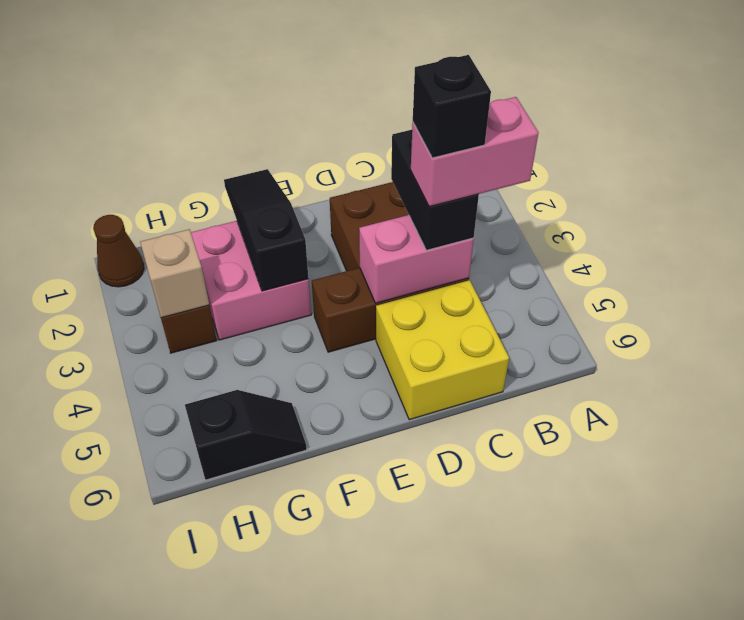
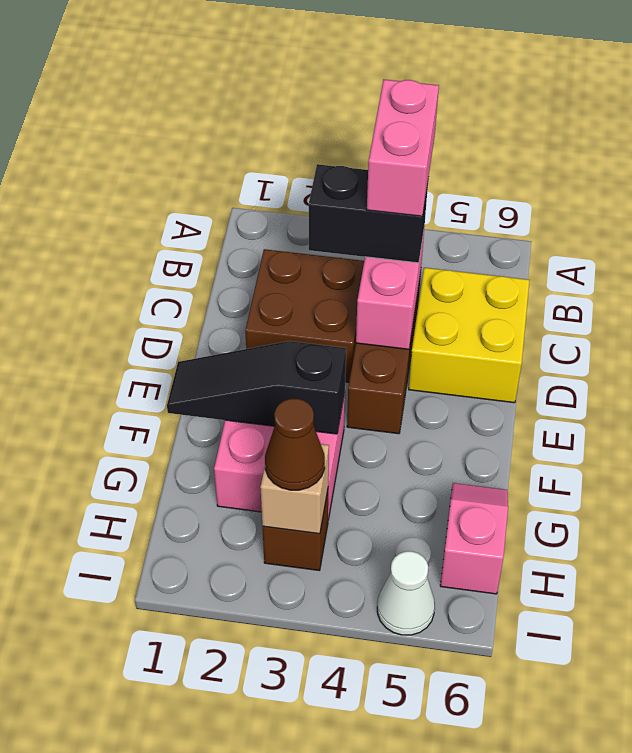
black 1x1 brick [413,55,491,158] -> none
black 1x2 slope [185,390,307,480] -> pink 1x2 slope [440,483,508,594]
brown 1x1 cone [93,215,144,287] -> brown 1x1 cone moved to [265,399,325,490]
none -> white 1x1 cone [377,551,435,635]

